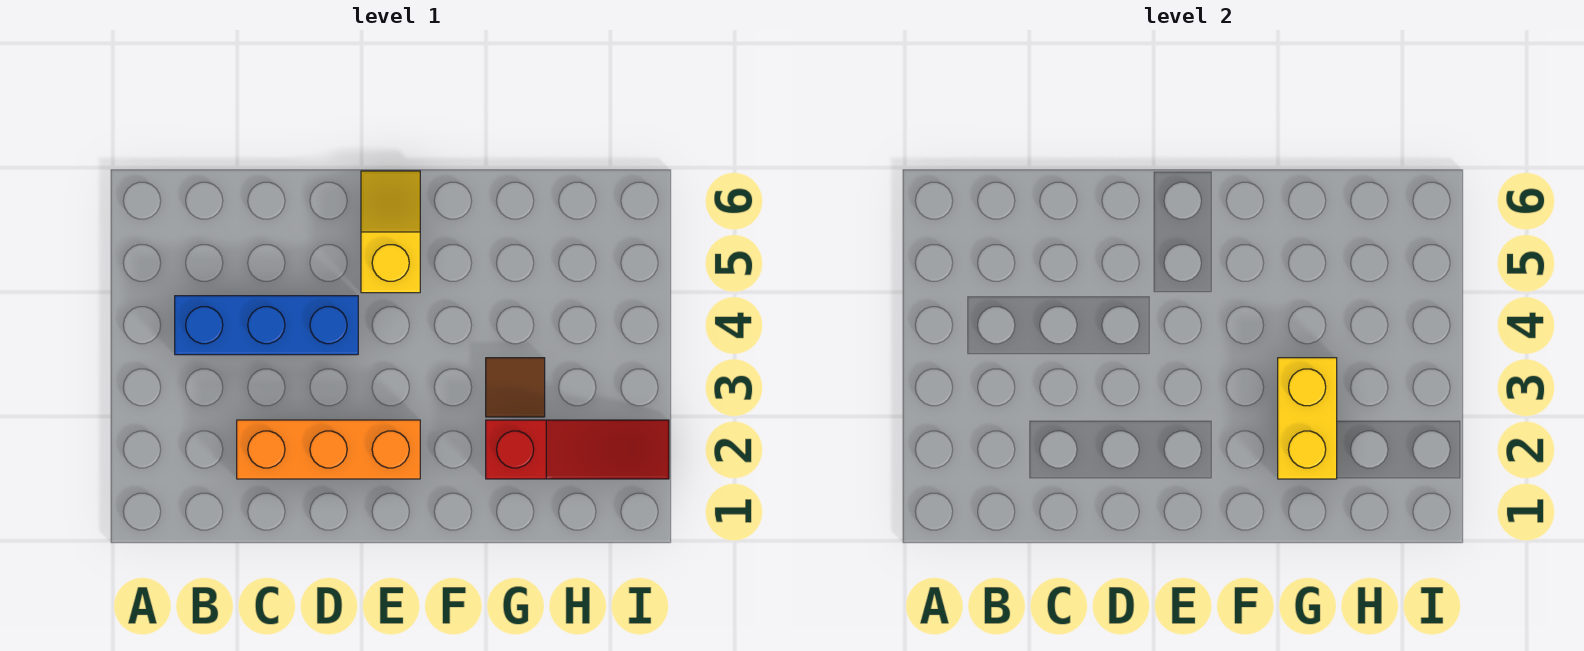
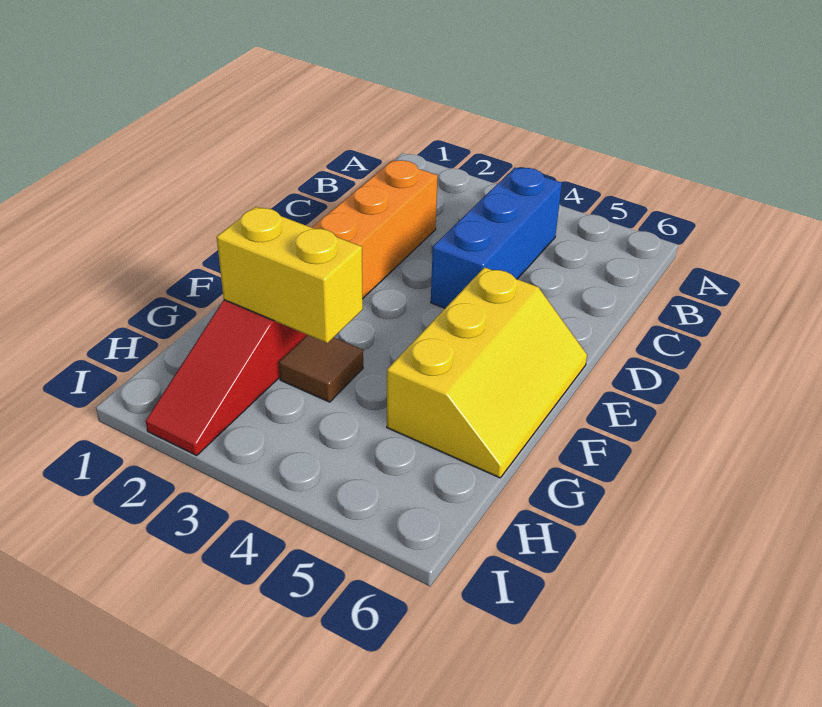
yellow 1x2 slope [361,171,420,293] -> yellow 2x3 slope [387,267,587,478]

